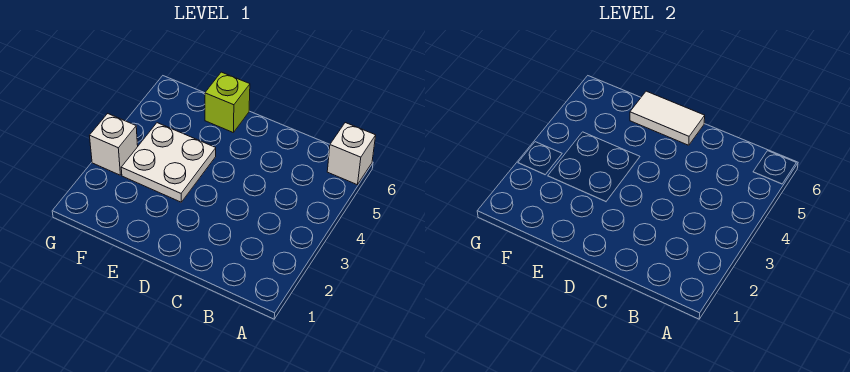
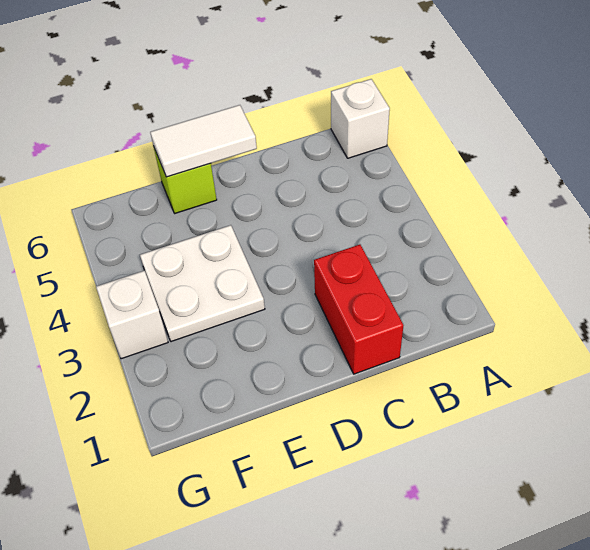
none -> red 1x2 brick [314,245,404,374]

